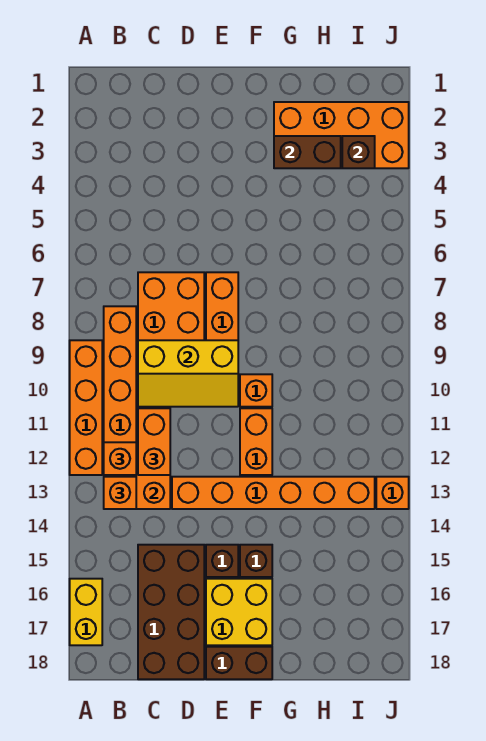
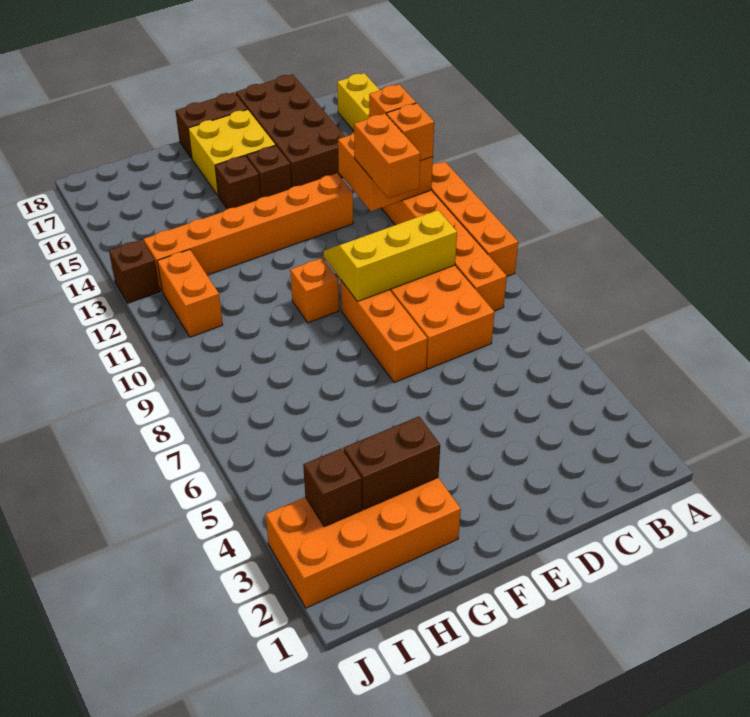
orange 1x2 brick [240,408,272,475] -> orange 1x2 brick moved to [157,249,223,337]
orange 1x1 brick [376,477,409,509] -> brown 1x1 brick [109,239,160,303]

